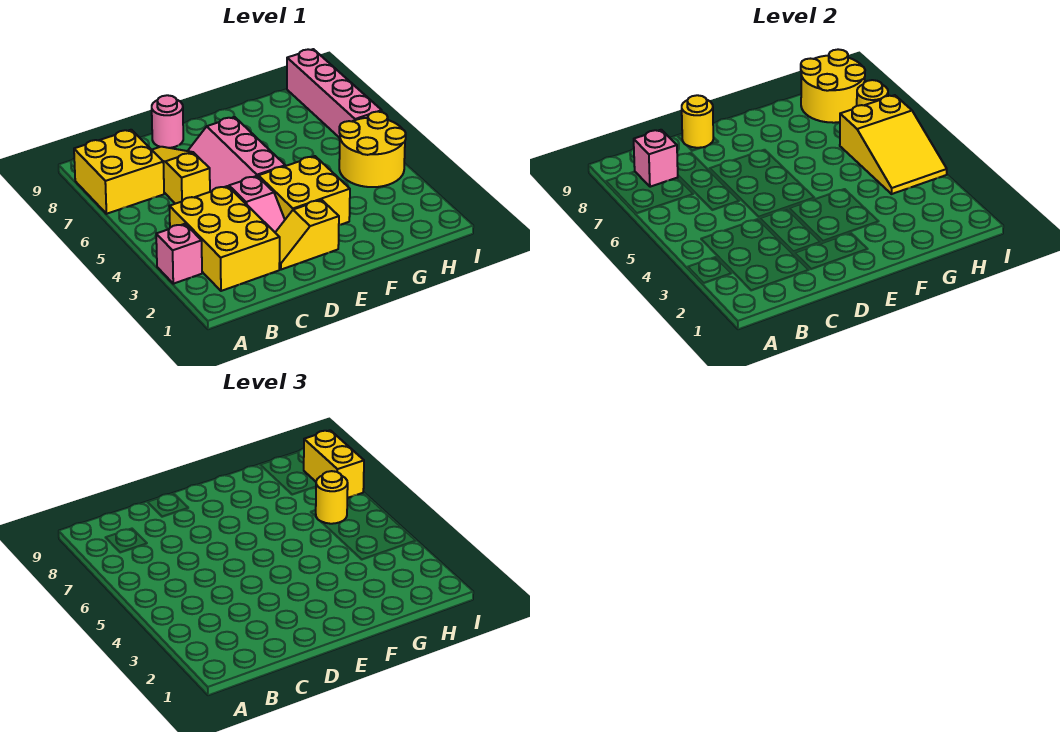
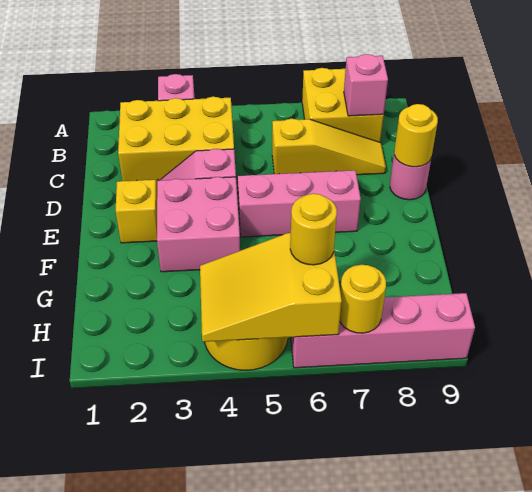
yellow 2x2 brick [258,156,350,225] -> pink 2x2 brick [157,177,240,272]
yellow 2x2 round brick [801,49,865,123] -> none
yellow 1x2 brick [304,430,364,498] -> none

